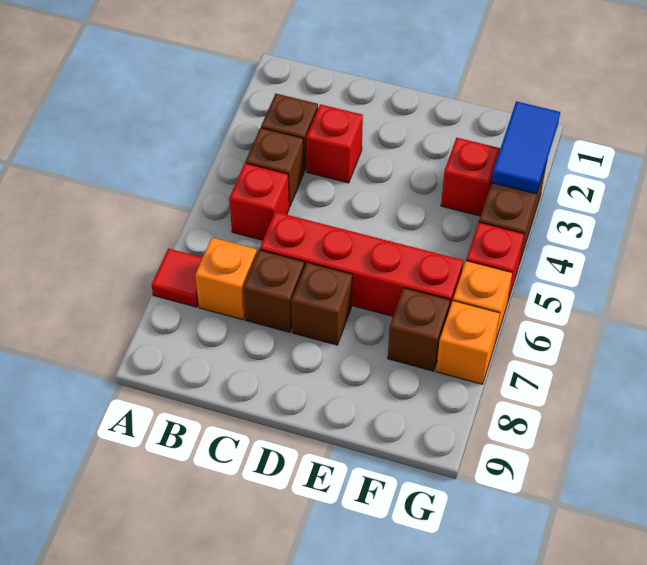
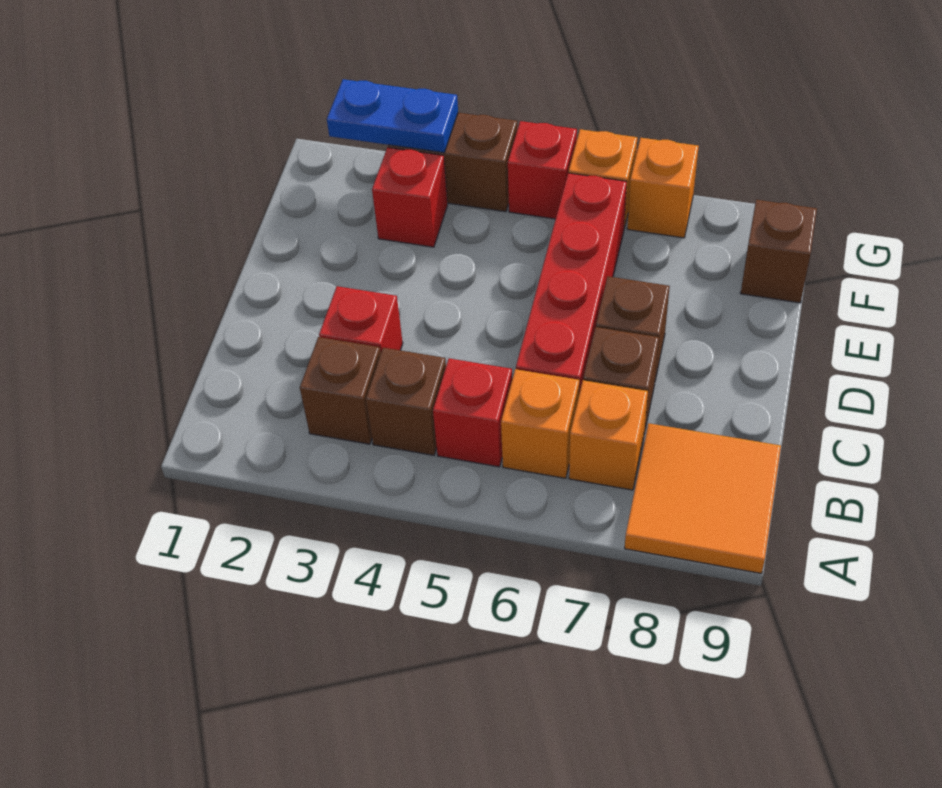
red 1x1 tile [152,248,203,307] -> none
none -> orange 2x2 tile [625,423,781,573]
none -> orange 1x1 brick [501,369,579,478]
brown 1x1 brick [388,288,450,371] -> brown 1x1 brick moved to [741,200,817,303]
blue 1x2 tile [491,101,560,194] -> blue 1x2 plate [327,79,458,153]

